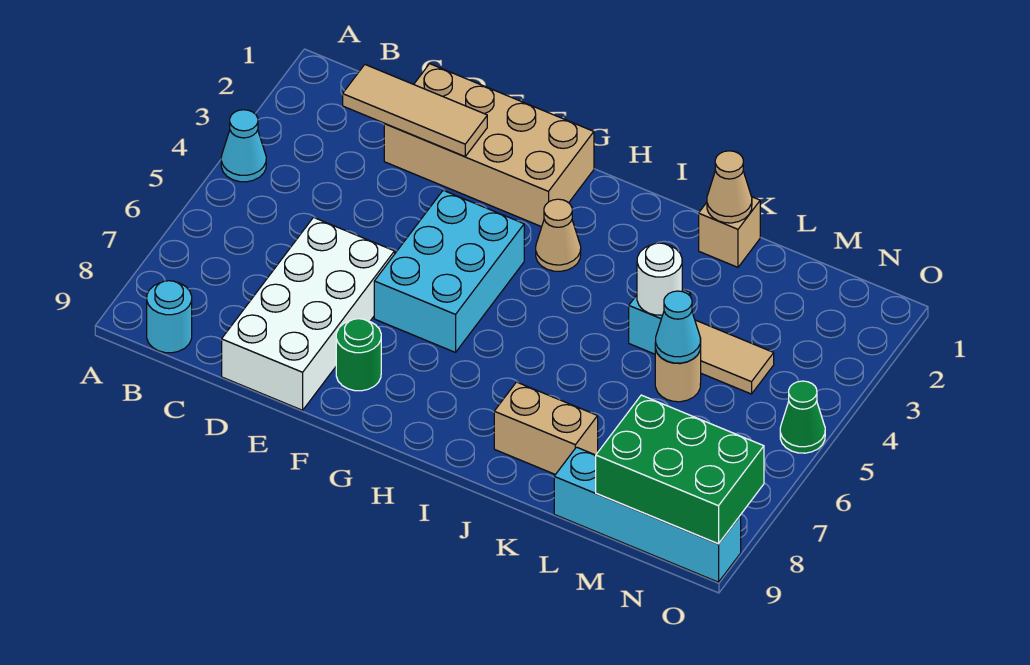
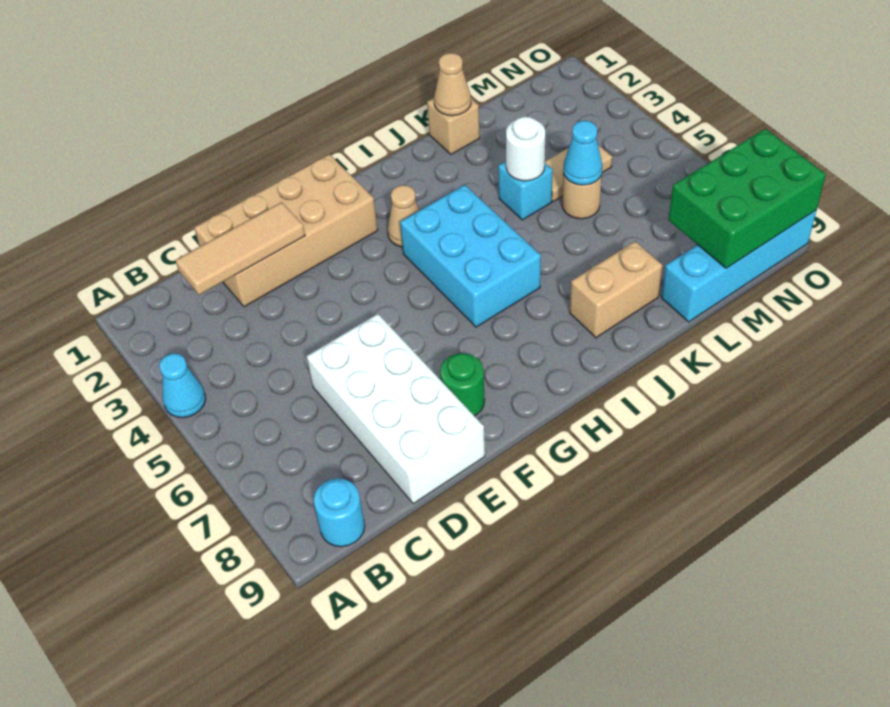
cyan 2x3 brick [374,190,524,352] -> cyan 2x3 brick moved to [400,185,541,327]
green 1x1 cone [780,381,825,453] -> none

